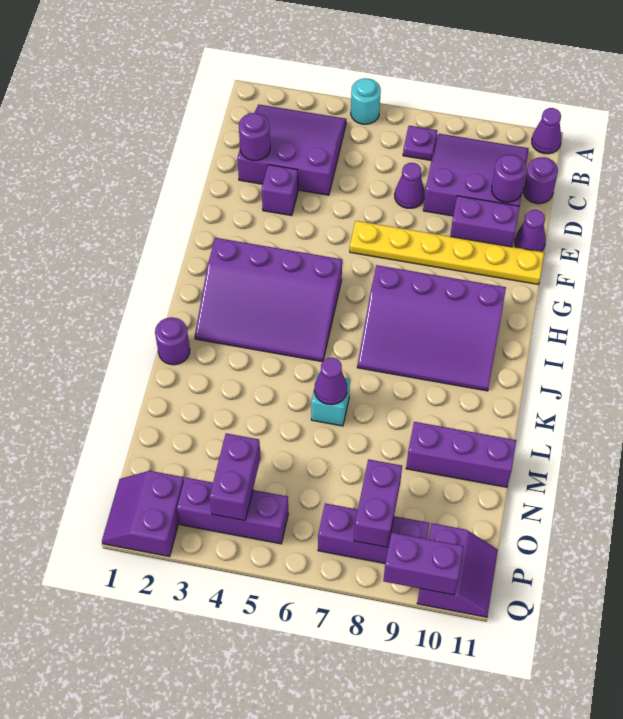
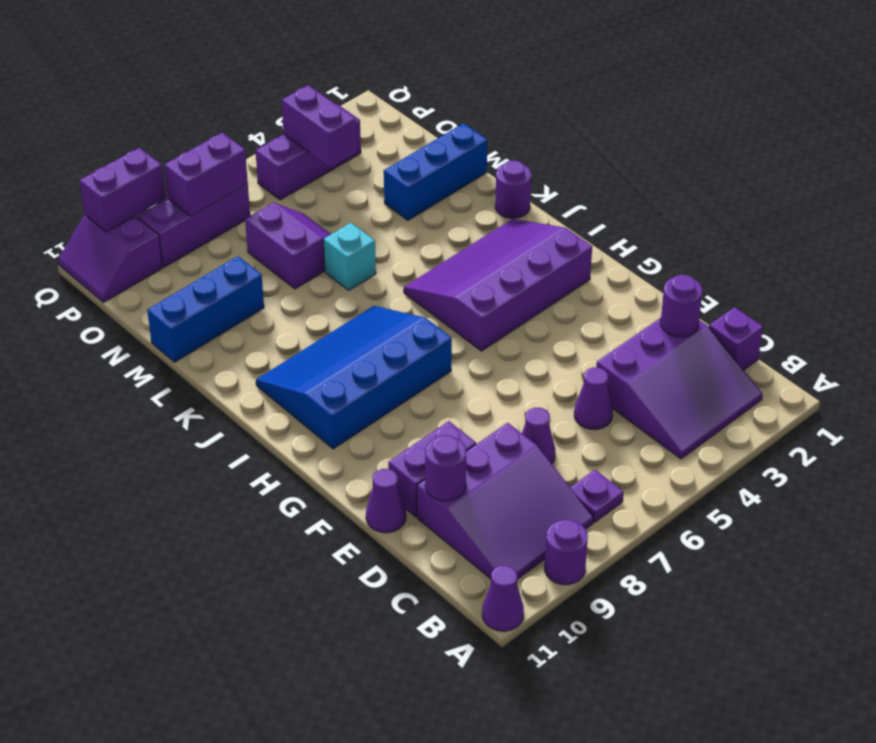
cyan 1x1 round brick [351,78,381,124] -> none
purple 1x1 round brick [523,157,558,204] -> purple 1x1 round brick moved to [545,520,588,585]
purple 1x1 brick [262,165,298,216] -> purple 1x1 brick moved to [709,307,763,370]
yellow 1x6 plate [350,221,544,284] -> none
purple 3x4 slope [357,265,506,391] -> blue 3x4 slope [256,306,452,449]
purple 1x1 cone [314,358,347,405] -> purple 1x1 cone moved to [574,367,613,429]
none -> blue 1x3 brick [384,123,487,220]
purple 1x3 brick [406,422,516,487] -> blue 1x3 brick [147,256,264,362]
purple 1x2 brick [354,459,402,547] -> purple 1x2 brick turned to [164,133,248,216]
purple 2x2 slope [102,471,184,557] -> purple 2x2 slope moved to [245,203,331,289]

